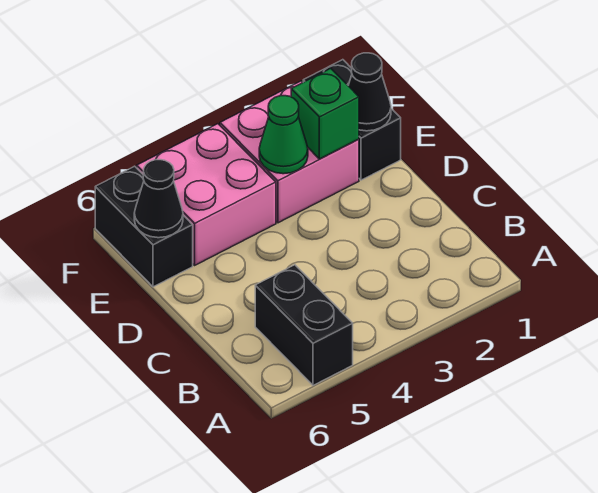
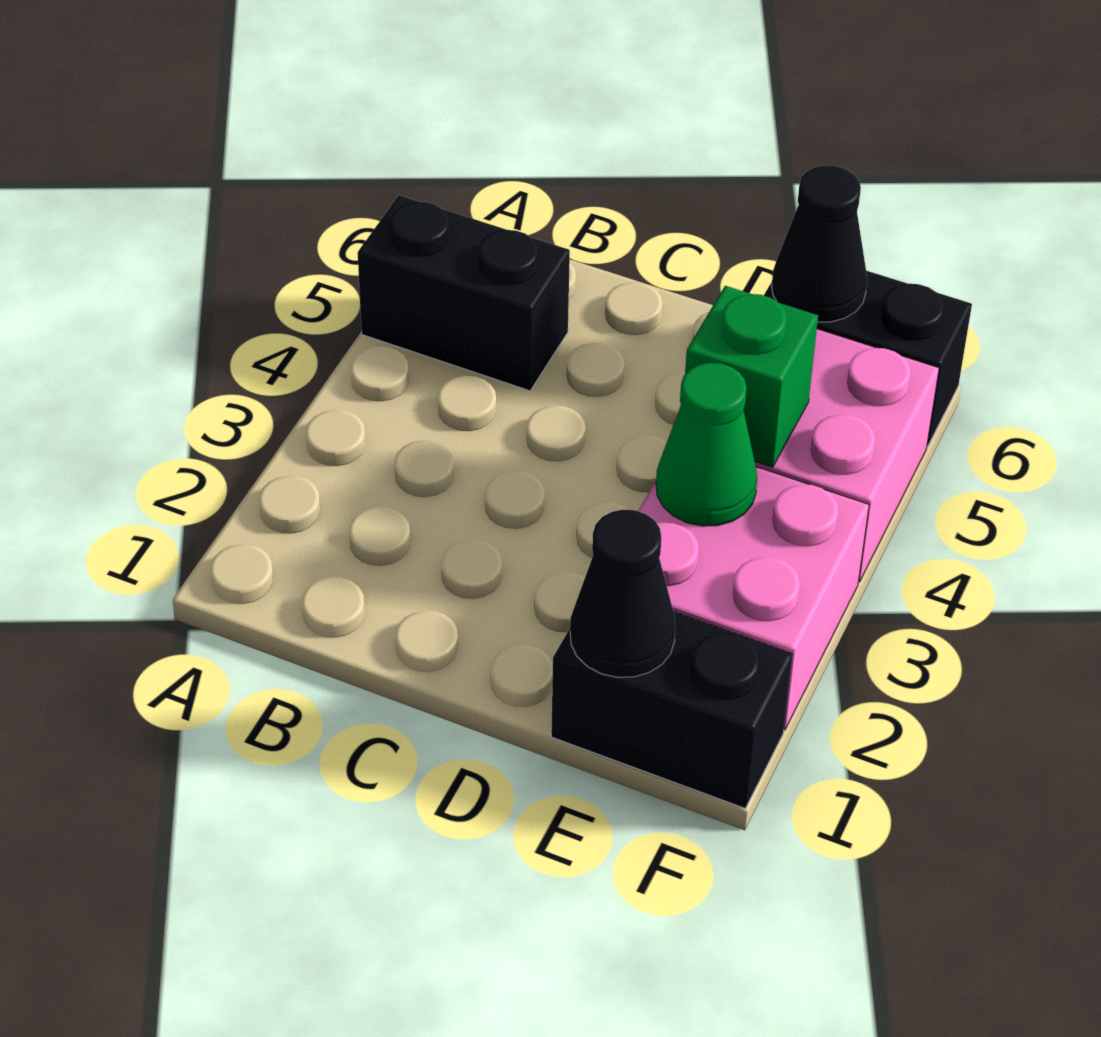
green 1x1 brick [291,68,359,159] -> green 1x1 brick moved to [685,286,818,467]

